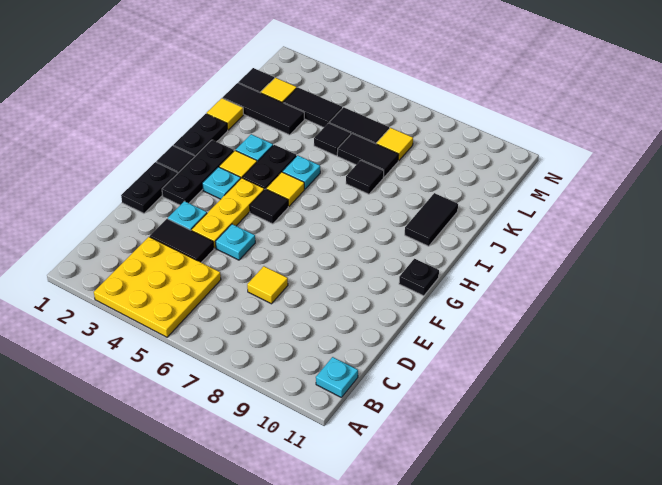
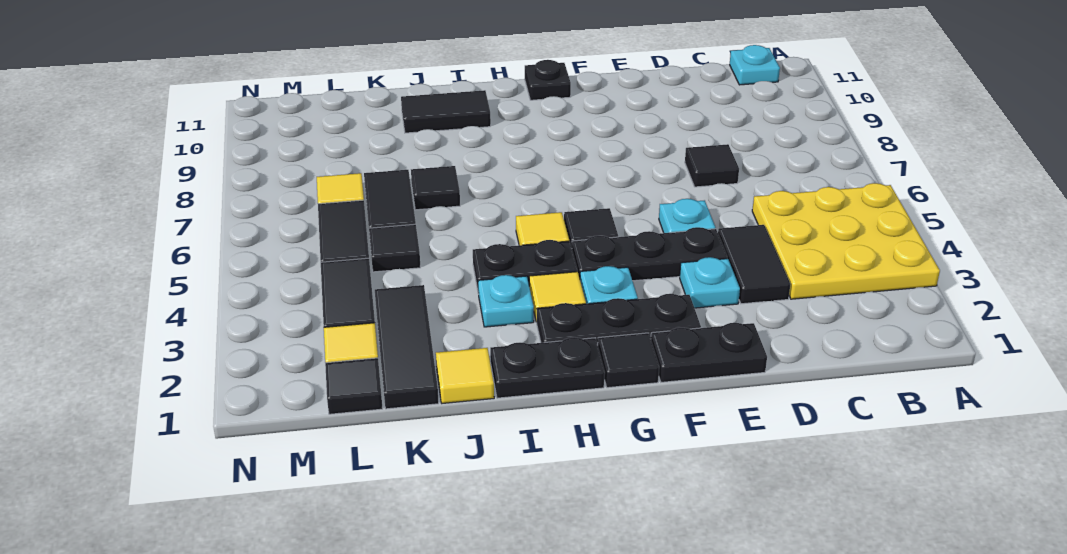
yellow 1x1 tile [247,266,288,304] -> black 1x1 tile [685,144,739,187]
yellow 1x3 plate [191,178,264,248] -> black 1x3 plate [572,227,727,281]
cyan 1x1 plate [282,155,320,189] -> none

